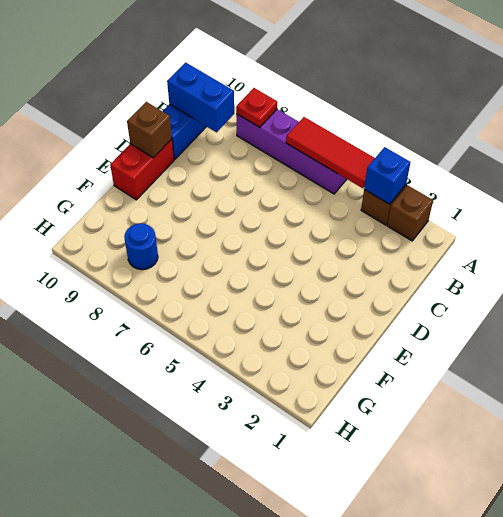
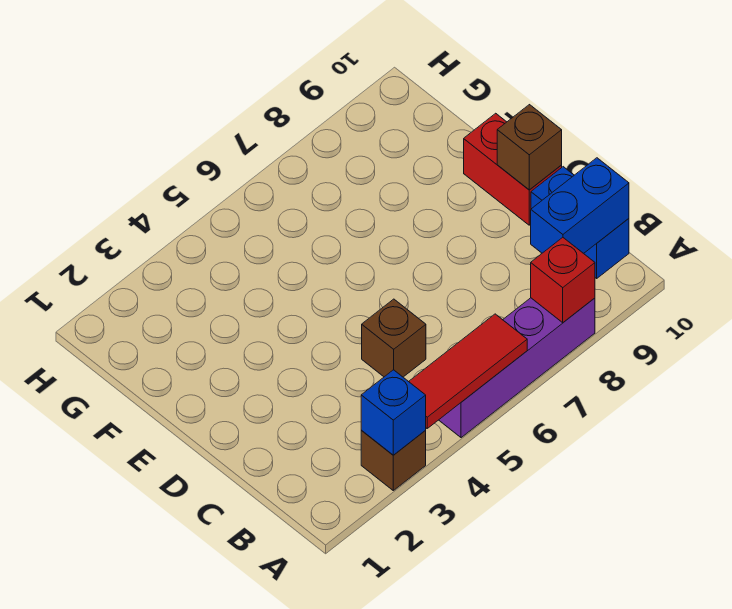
brown 1x1 brick [387,185,433,241] -> brown 1x1 brick moved to [362,299,426,377]
red 1x1 plate [236,88,277,127] -> red 1x1 brick [531,238,595,322]
blue 1x1 round brick [124,223,158,270] -> none

